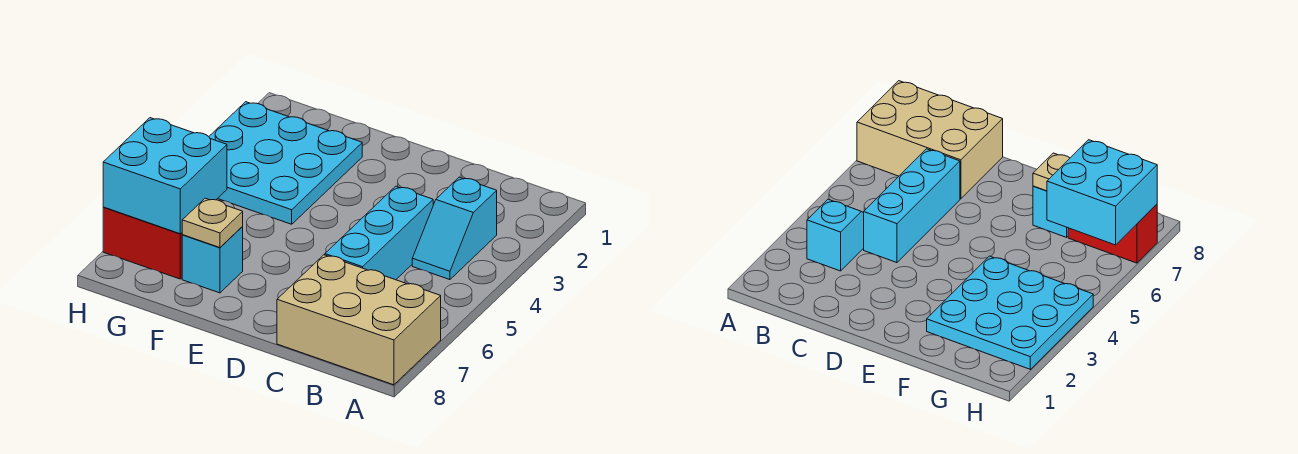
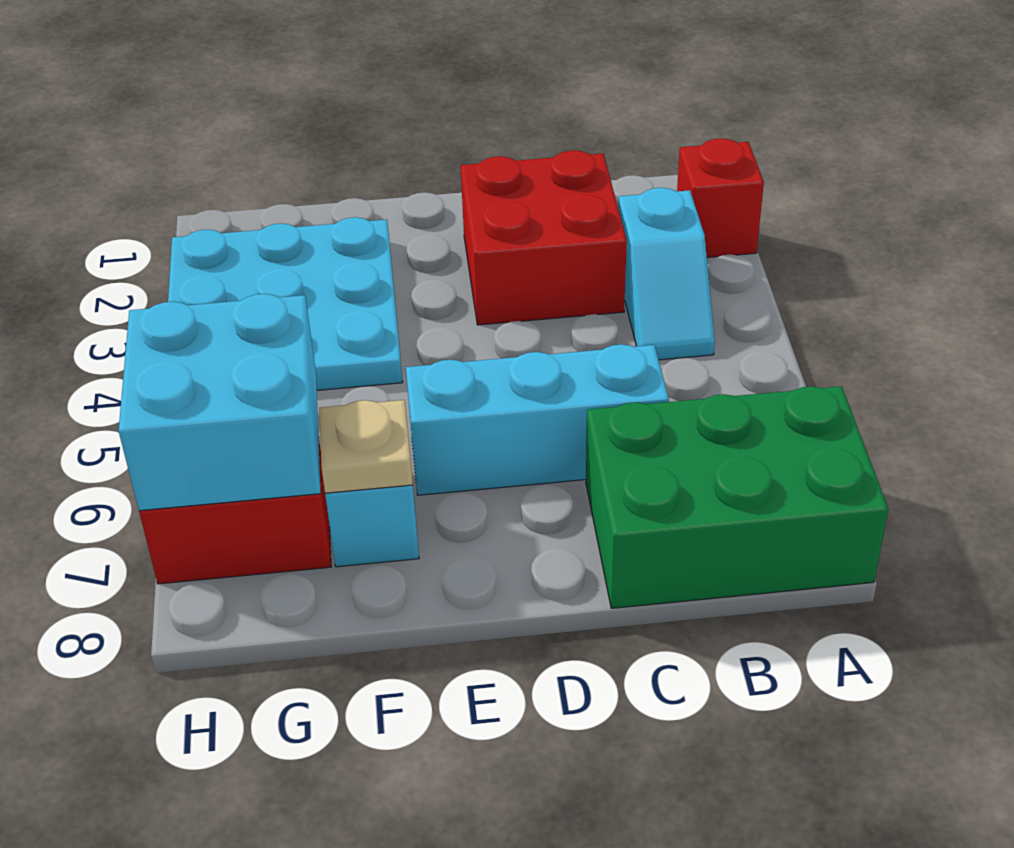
none -> red 1x1 brick [677,139,764,258]
tan 2x3 brick [277,255,441,385] -> green 2x3 brick [586,386,889,608]
none -> red 2x2 brick [461,150,627,325]
cyan 1x3 brick [325,186,433,280] -> cyan 1x3 brick turned to [406,344,669,495]

